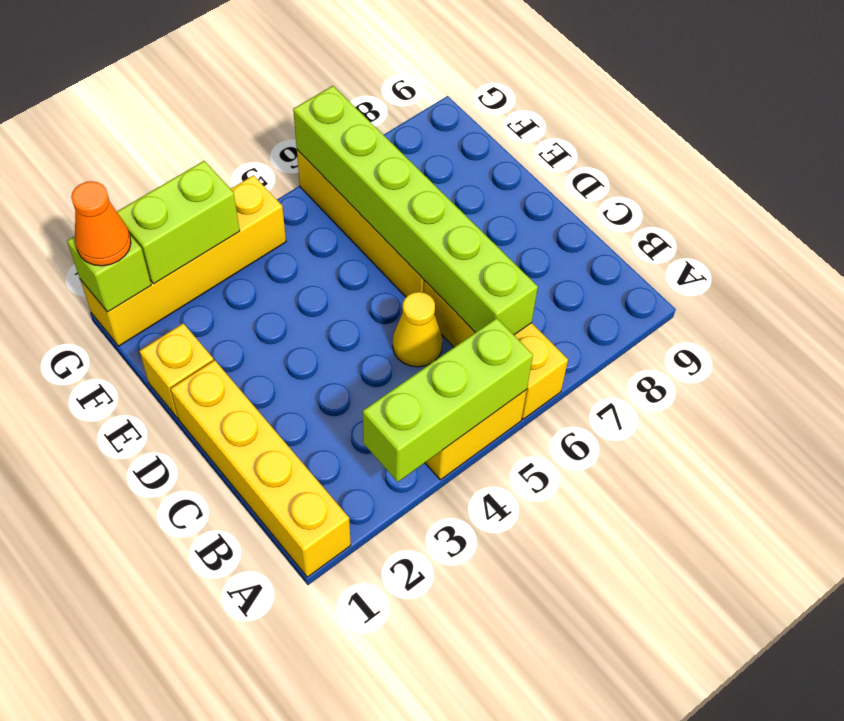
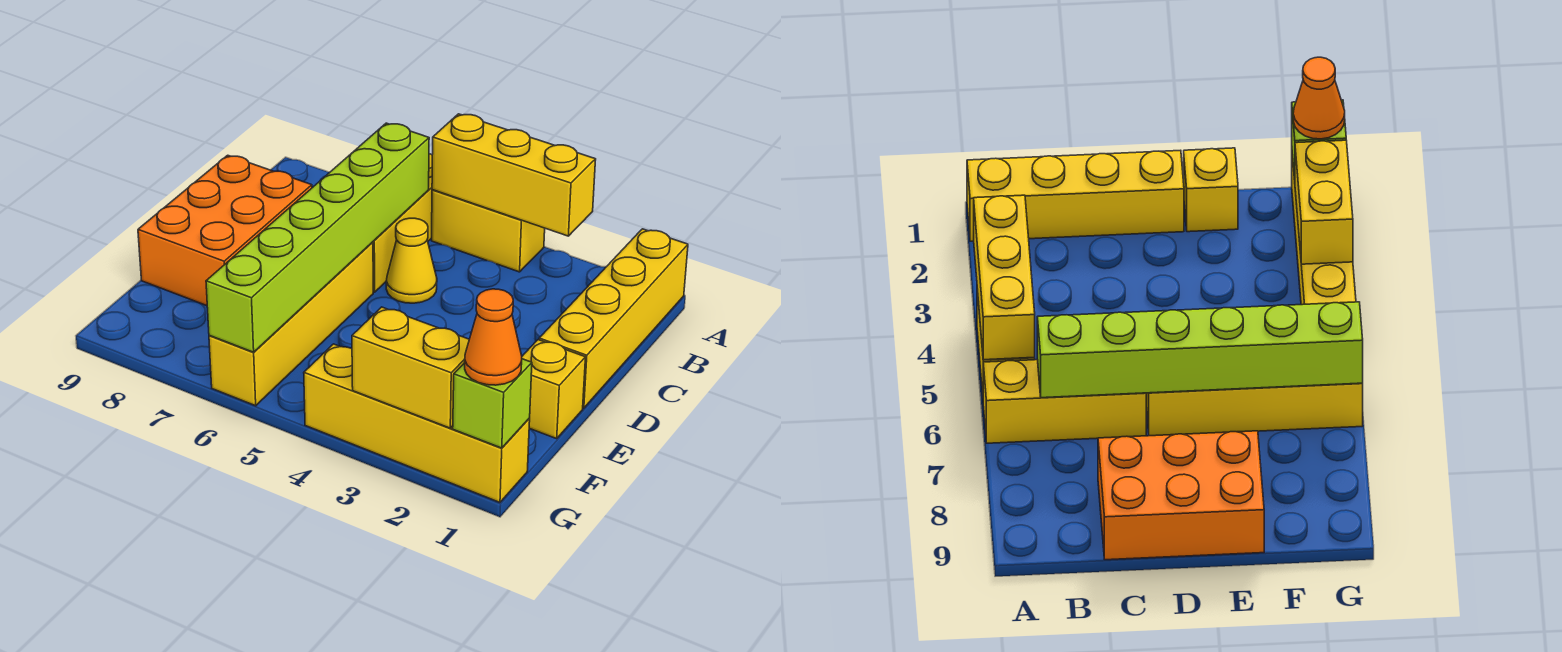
lime 1x3 brick [363,318,533,482] -> yellow 1x3 brick [432,114,596,236]
none -> orange 2x3 brick [138,155,312,306]
lime 1x2 brick [117,161,240,284] -> yellow 1x2 brick [352,307,469,428]

